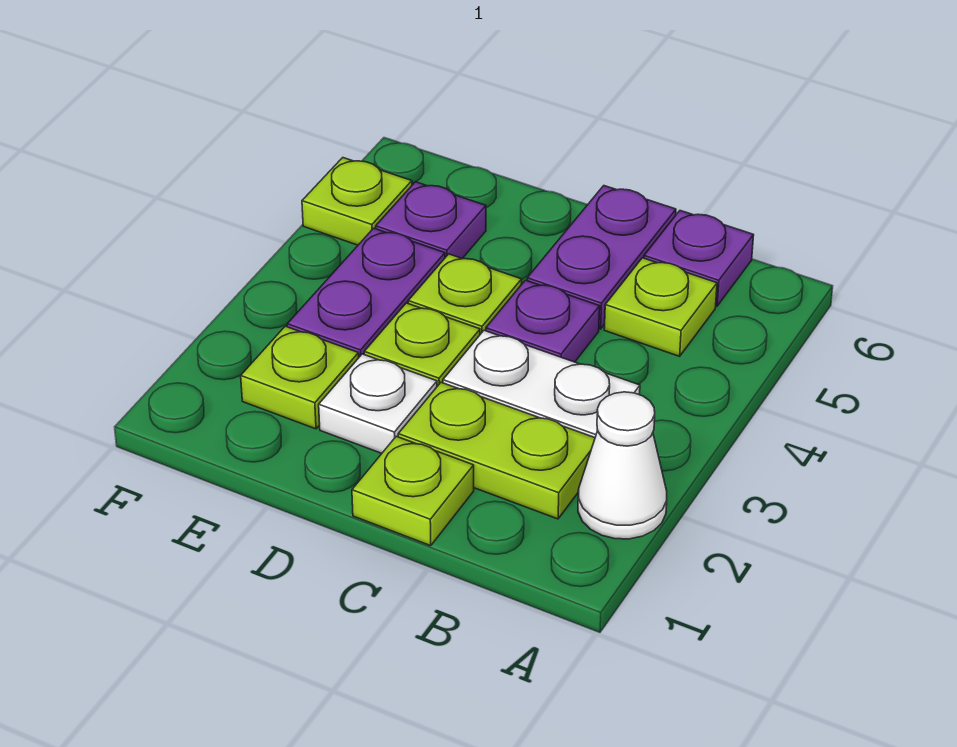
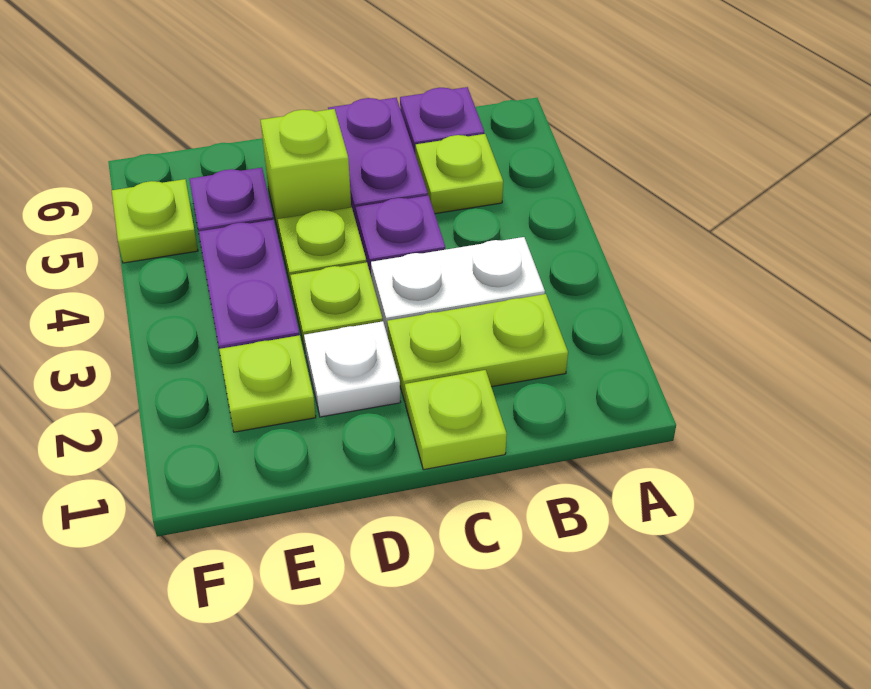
white 1x1 cone [578,392,667,539] -> none
none -> lime 1x1 brick [261,109,351,238]

